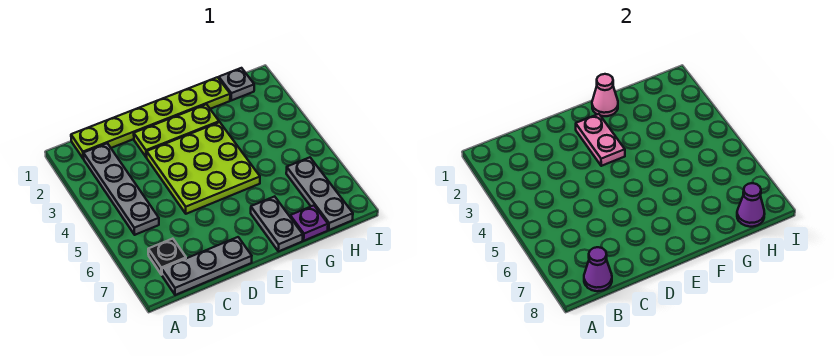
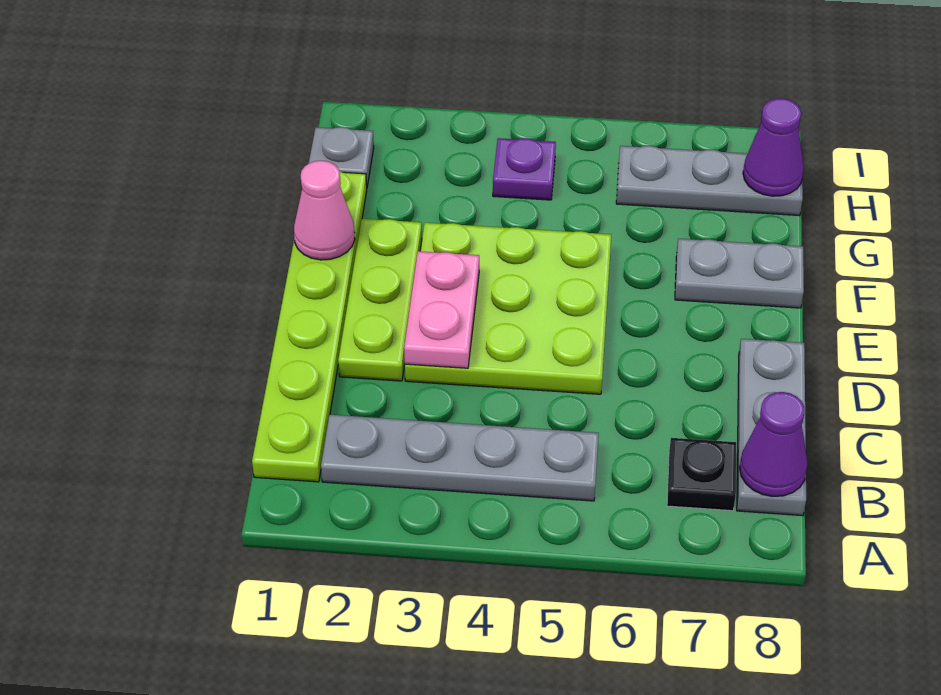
pink 1x2 plate [576,114,625,166] -> pink 1x2 plate turned to [404,251,479,368]
purple 1x1 plate [290,205,328,241] -> purple 1x1 plate moved to [493,138,556,200]

